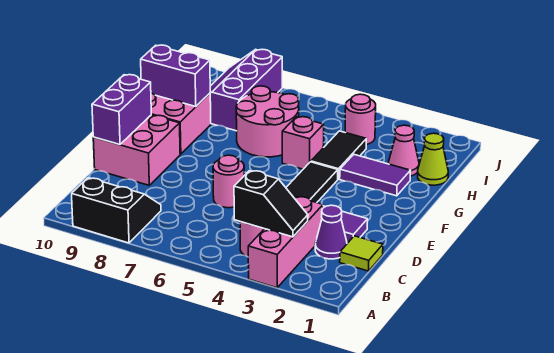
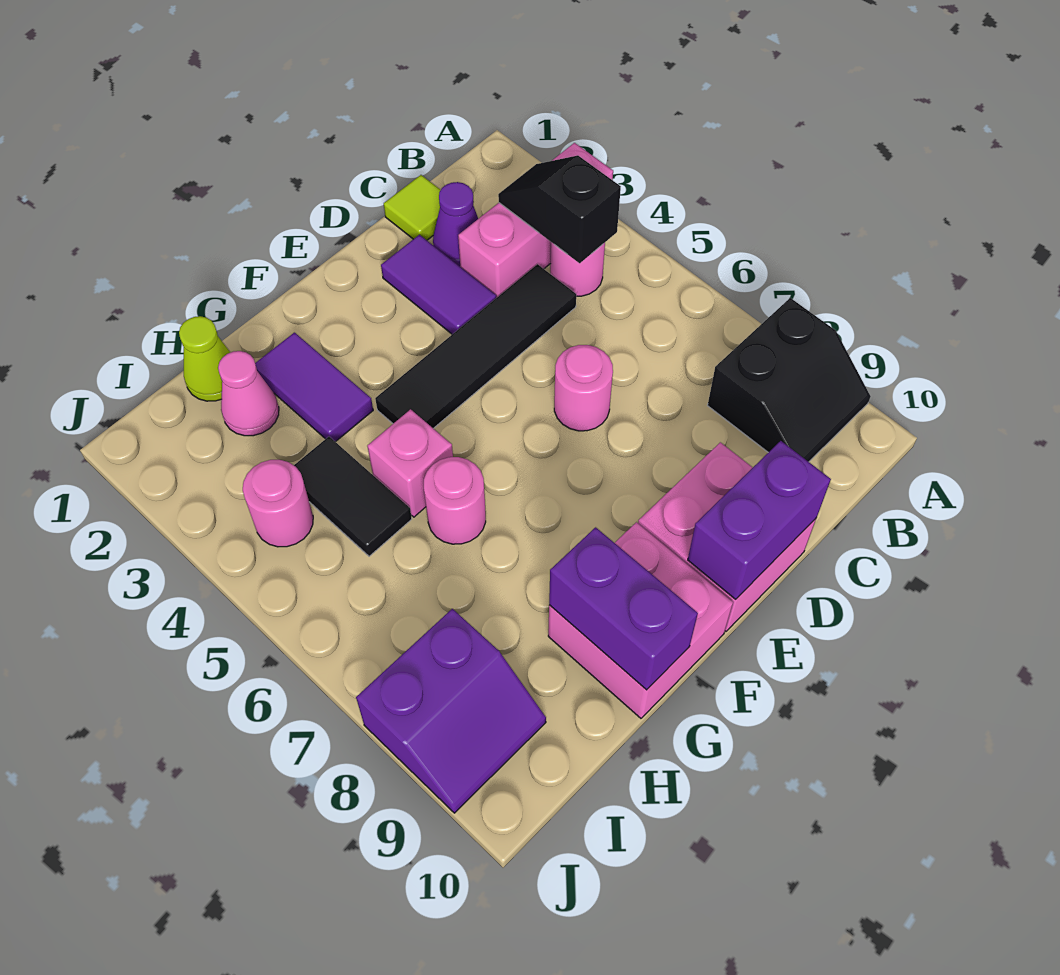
black 2x2 slope [72,178,161,243] -> black 2x2 slope turned to [708,298,871,462]
black 1x2 tile [311,131,366,179] -> black 1x2 tile turned to [294,437,412,556]
pink 2x2 round brick [236,86,299,157] -> pink 1x1 round brick [424,457,486,544]
purple 2x3 slope [210,49,282,131] -> purple 2x2 slope [356,609,546,813]

